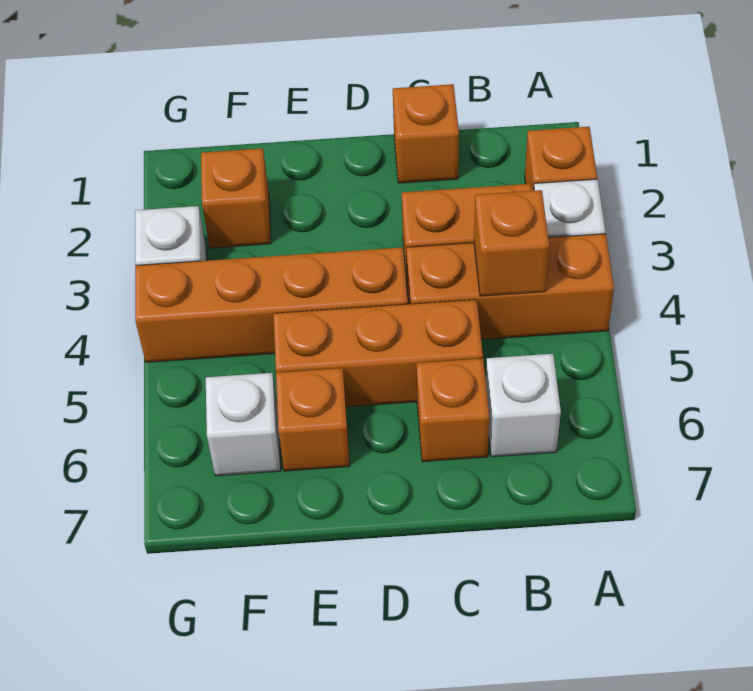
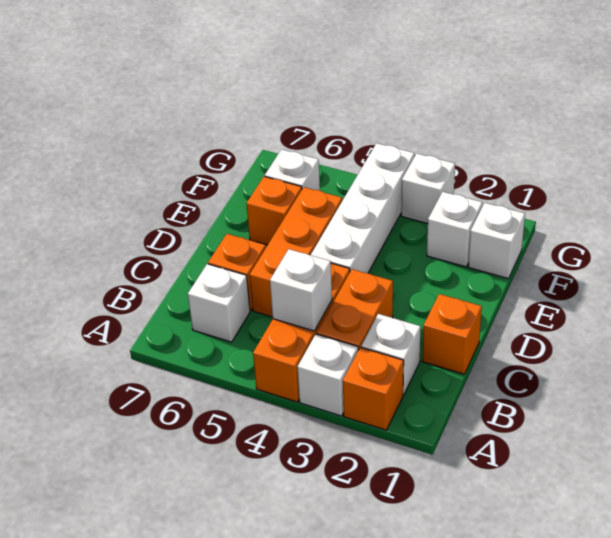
none -> white 1x1 brick [361,314,421,395]
orange 1x1 brick [474,190,549,296] -> white 1x1 brick [270,249,332,331]
orange 1x4 brick [135,247,408,362] -> white 1x4 brick [311,143,414,273]
none -> white 1x1 brick [468,203,525,279]
orange 1x1 brick [201,148,271,248] -> white 1x1 brick [427,192,482,267]

